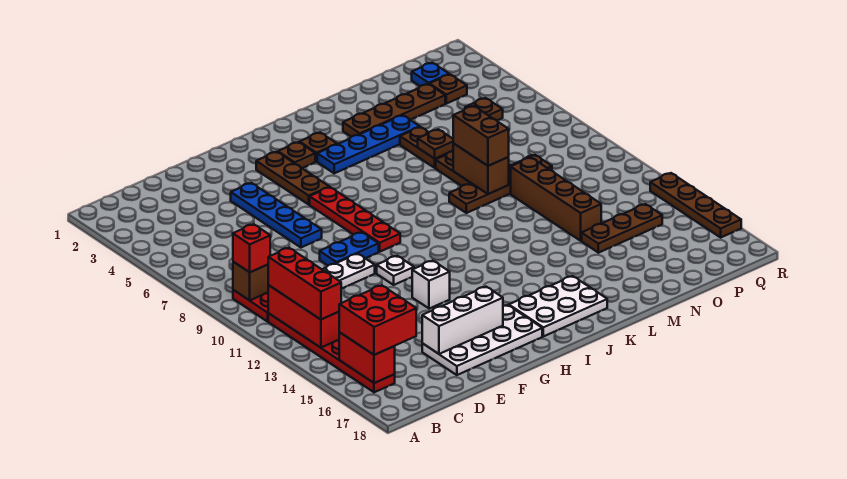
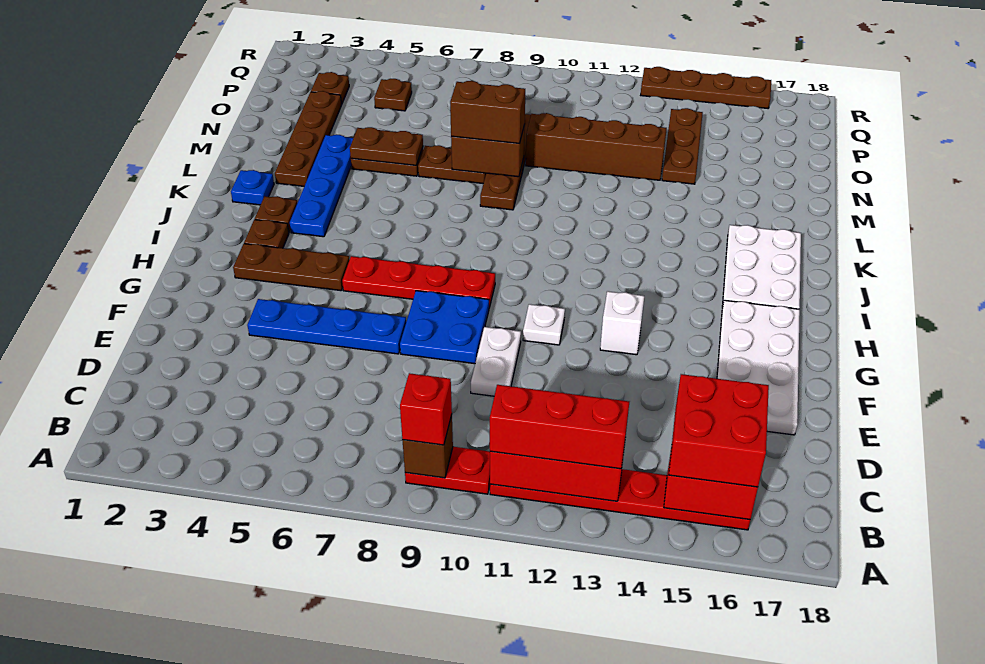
white 1x3 brick [422,287,503,354] -> none
blue 1x2 plate [320,232,379,265] -> blue 2x2 plate [400,291,489,364]
brown 1x1 plate [418,129,454,159] -> brown 1x2 plate [350,127,423,165]
blue 1x1 plate [412,63,449,86] -> blue 1x1 plate moved to [231,170,274,205]

